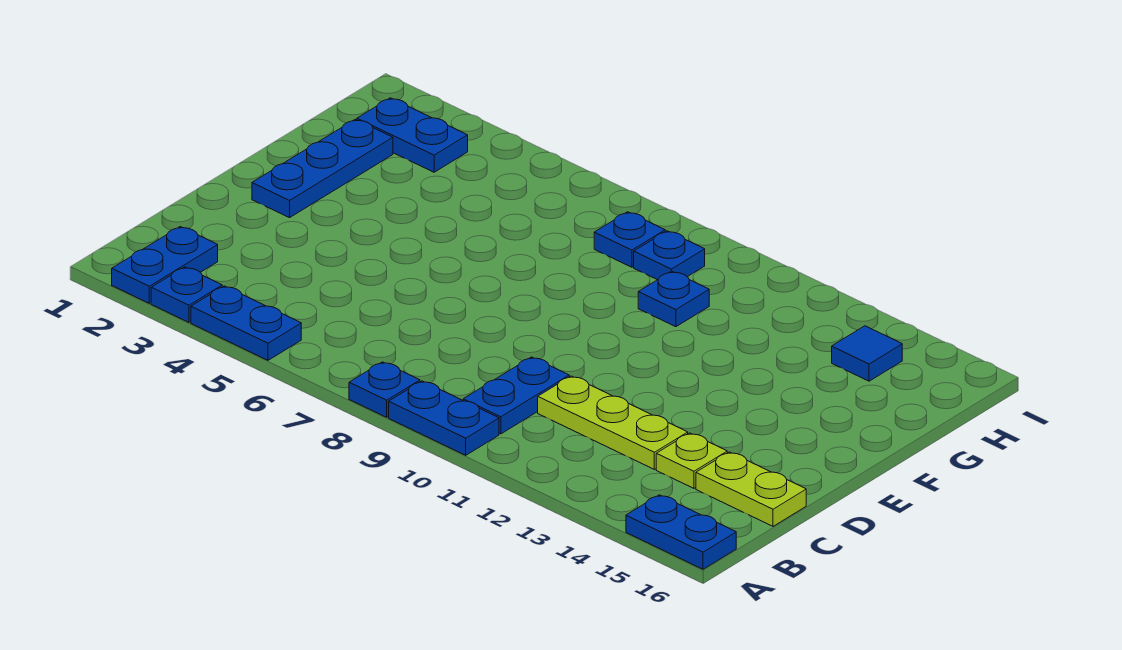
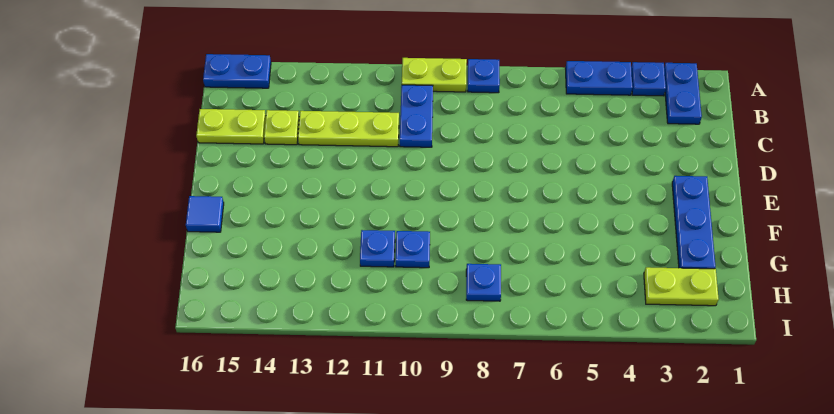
blue 1x2 plate [389,381,499,455] -> lime 1x2 plate [402,58,467,92]
blue 1x2 plate [357,98,468,172] -> lime 1x2 plate [644,267,719,306]
blue 1x1 plate [634,231,705,280] -> blue 1x1 plate moved to [360,230,395,267]
blue 1x1 tile [832,326,902,381] -> blue 1x1 tile moved to [186,196,224,232]

